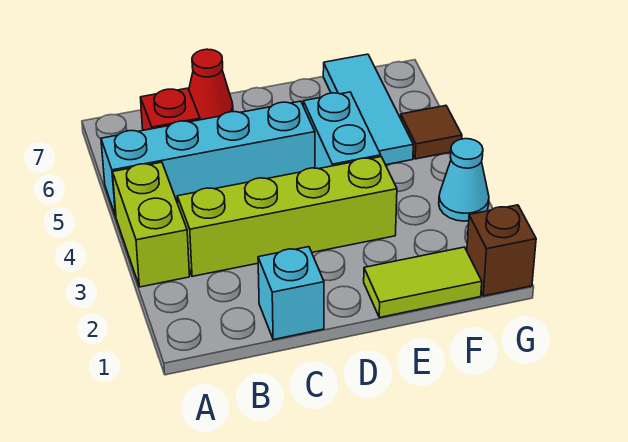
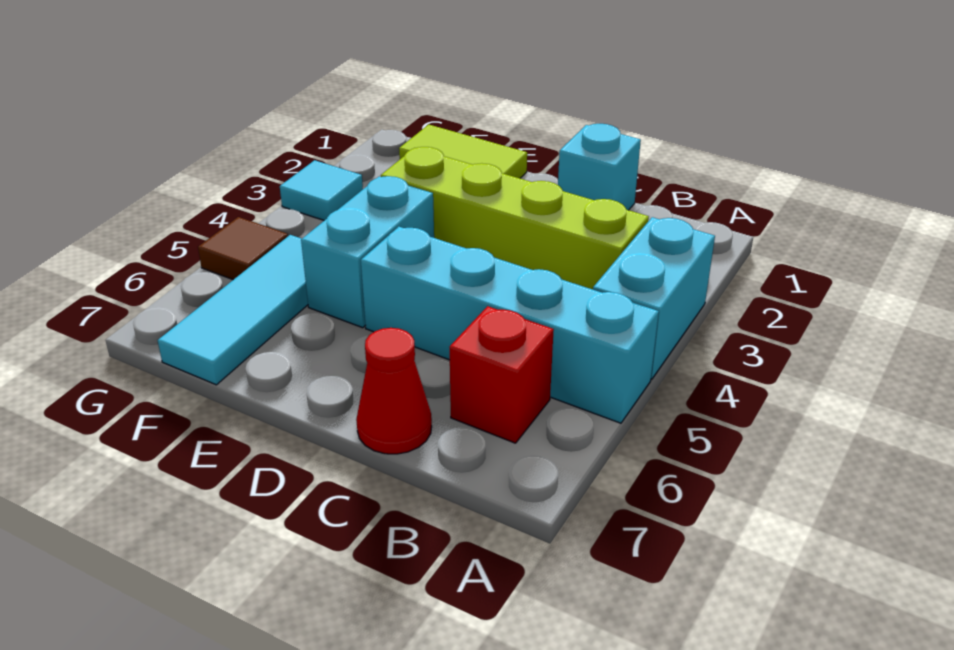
lime 1x2 brick [113,162,190,287] -> cyan 1x2 brick [593,217,715,379]
brown 1x1 brick [467,205,536,296] -> none
cyan 1x1 cone [439,139,489,221] -> cyan 1x1 tile [280,160,363,220]

